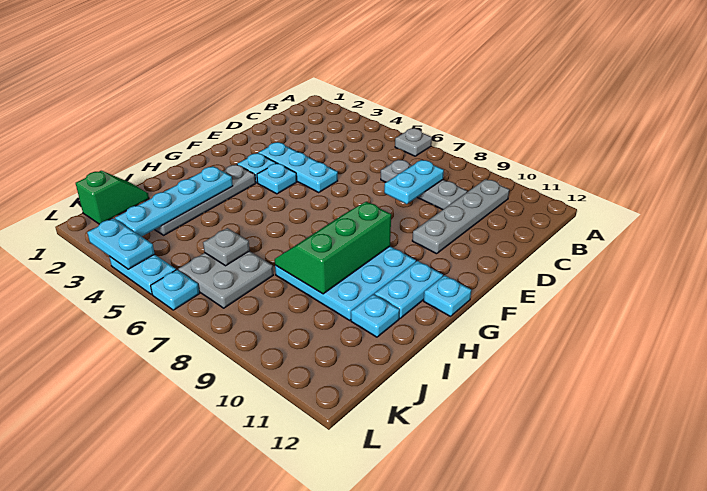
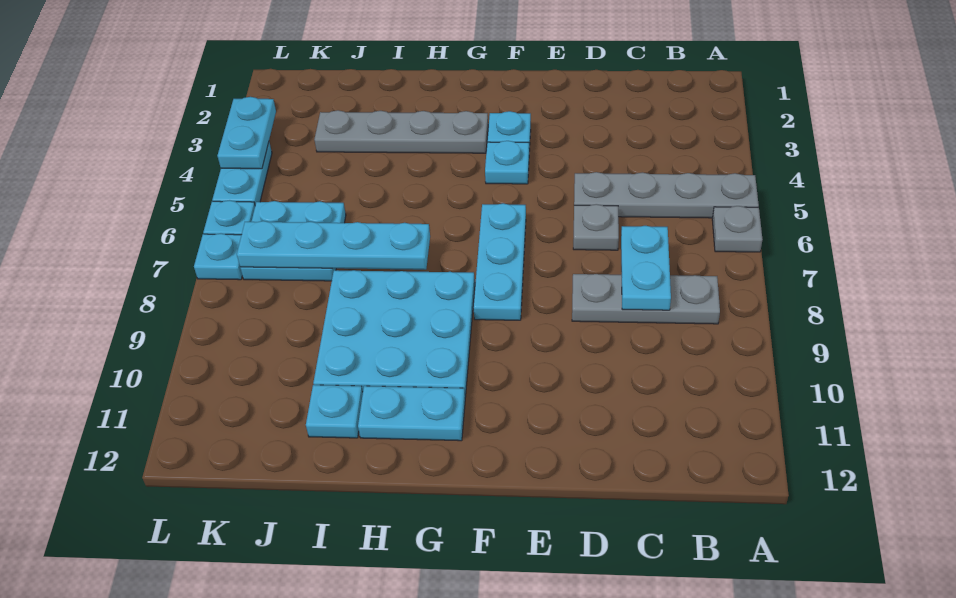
grey 1x4 plate [412,179,509,254] -> grey 1x4 plate moved to [574,172,759,218]
grey 1x3 plate [381,159,467,210] -> grey 1x3 plate turned to [572,274,720,324]
cyan 1x2 plate [384,160,444,204] -> cyan 1x2 plate turned to [621,226,671,310]
cyan 1x3 plate [259,142,338,192] -> cyan 1x3 plate moved to [473,203,526,320]
green 2x3 slope [275,202,391,294] -> none
cyan 1x1 plate [424,275,471,316] -> cyan 1x1 plate moved to [194,234,242,280]
cyan 1x4 plate [115,166,233,237] -> cyan 1x4 plate moved to [237,221,430,270]
green 1x2 slope [76,171,149,224] -> none
grey 2x2 plate [178,251,273,308] -> cyan 2x2 plate [240,201,346,281]
grey 1x1 plate [203,228,250,266] -> grey 1x1 plate moved to [573,204,619,250]

